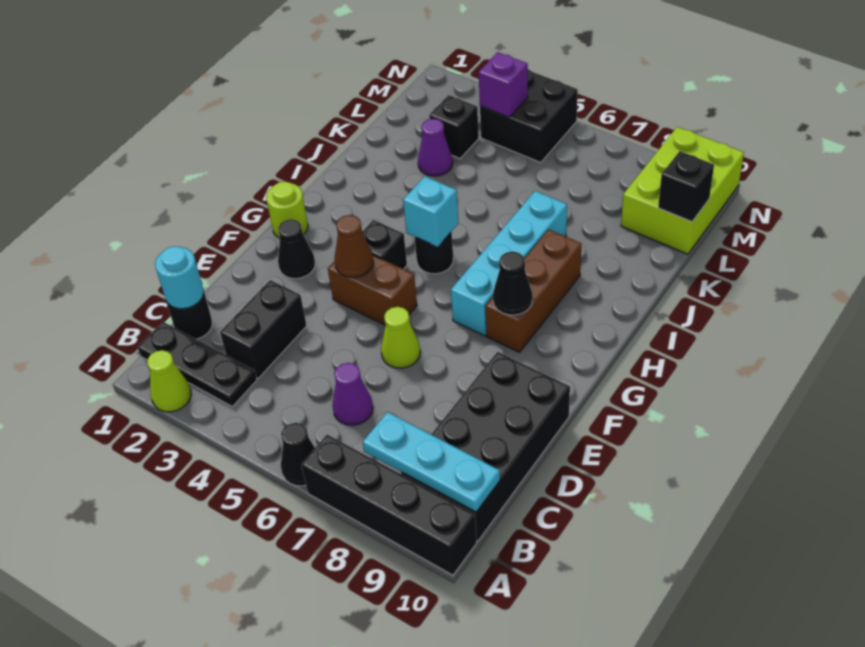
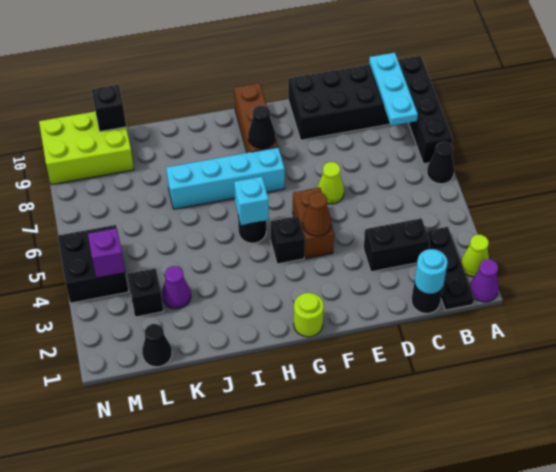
purple 1x1 cone [332,363,373,425] -> purple 1x1 cone moved to [470,259,499,302]
black 1x1 cone [278,219,315,279] -> black 1x1 cone moved to [142,324,172,367]
brown 1x3 brick [485,229,581,352] -> brown 1x3 brick turned to [234,83,278,153]

